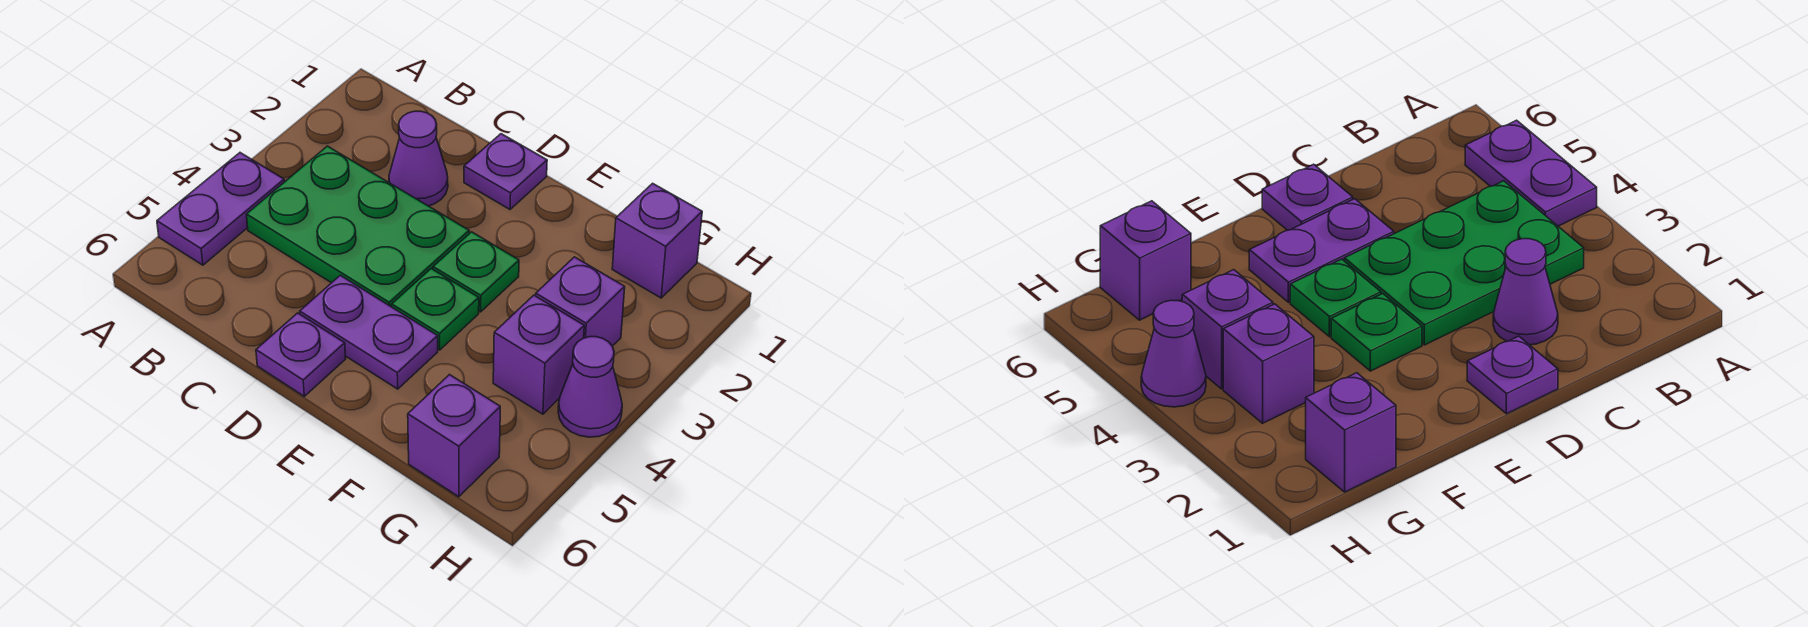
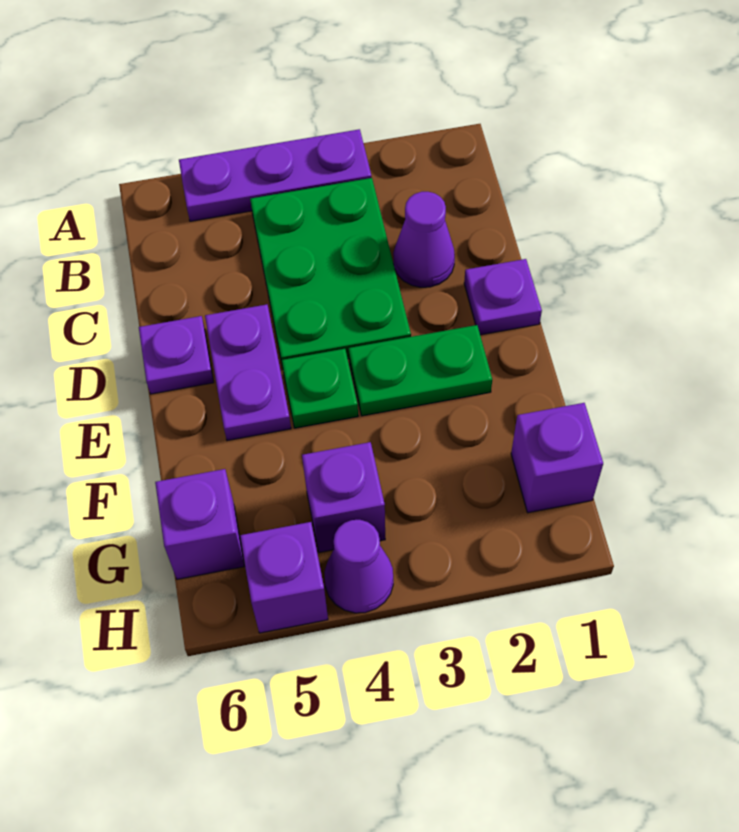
purple 1x2 plate [157,153,284,265] -> purple 1x3 plate [179,129,371,221]
green 1x1 plate [433,232,519,312] -> green 1x2 plate [349,325,492,416]
purple 1x1 brick [536,257,625,346] -> purple 1x1 brick moved to [240,522,328,633]

